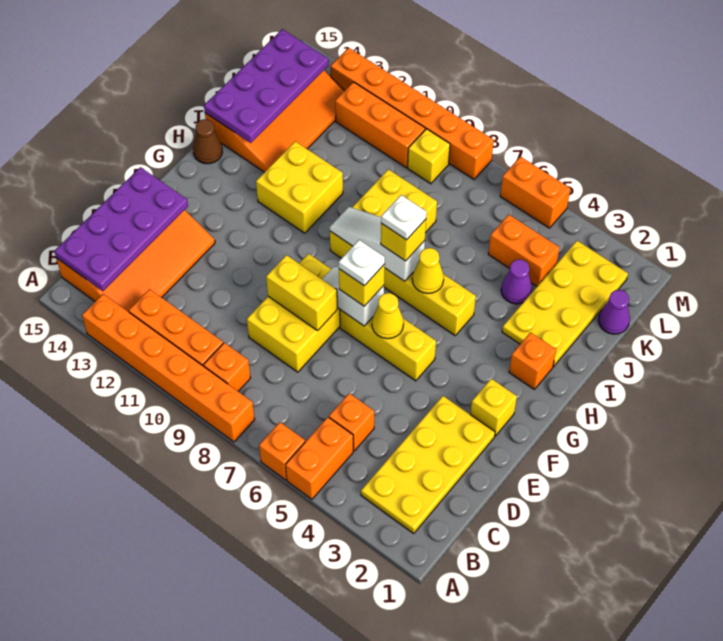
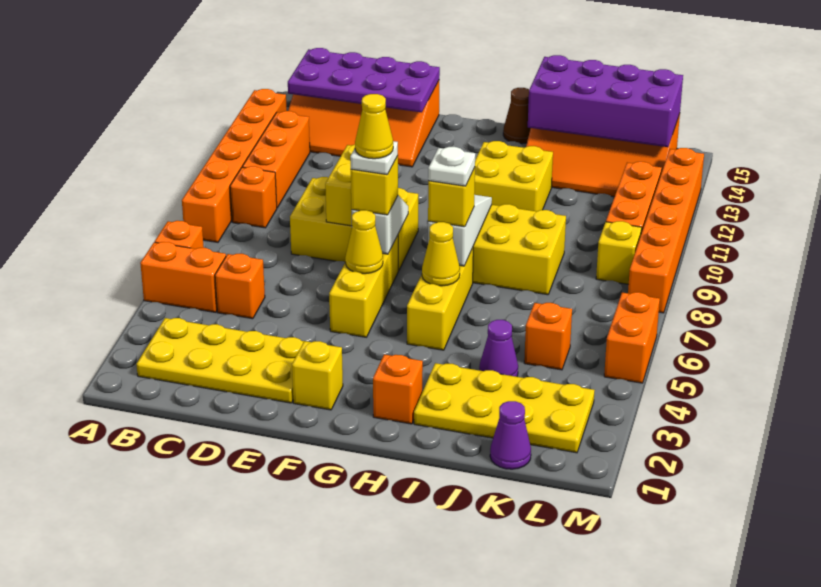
none -> yellow 1x1 cone [355,94,393,159]
purple 2x4 plate [204,29,329,143] -> purple 2x4 brick [528,55,683,147]
orange 1x2 brick [488,215,560,286] -> orange 1x1 brick [524,303,572,370]

